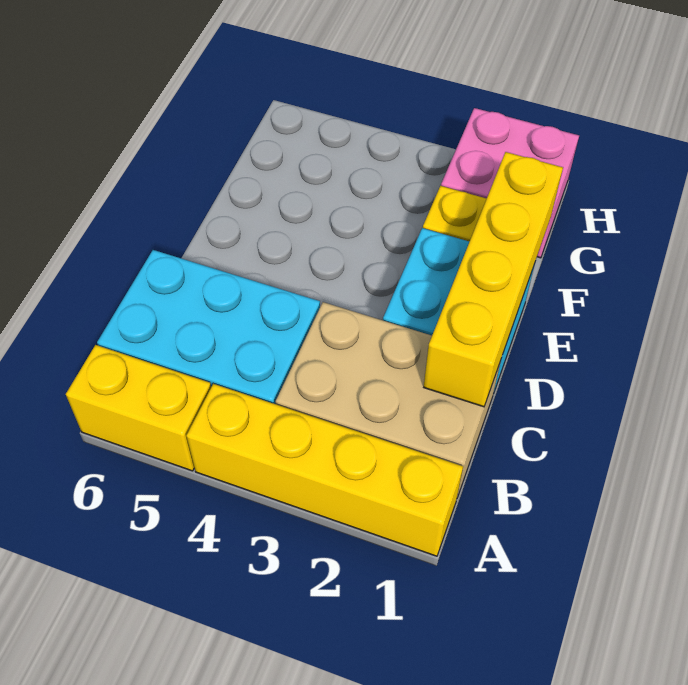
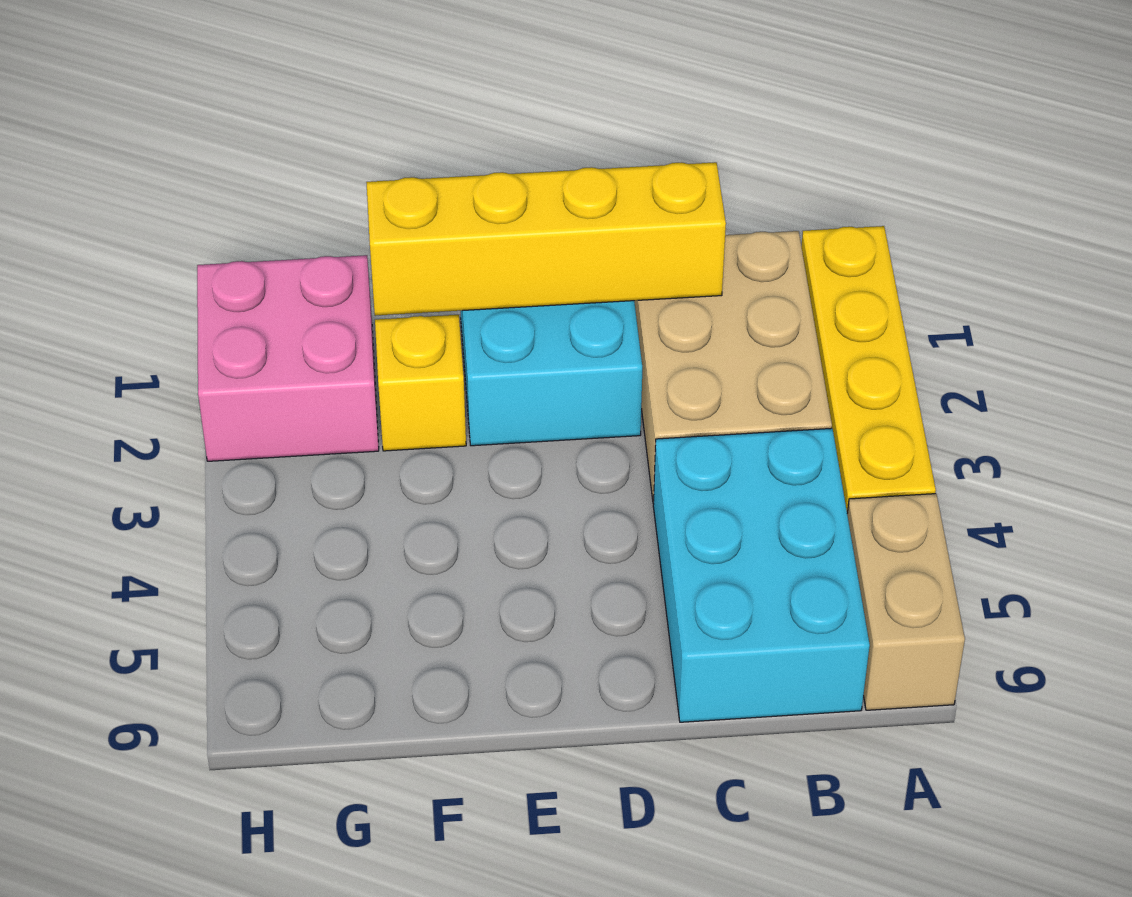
yellow 1x2 brick [66,345,211,471] -> tan 1x2 brick [847,494,965,710]

